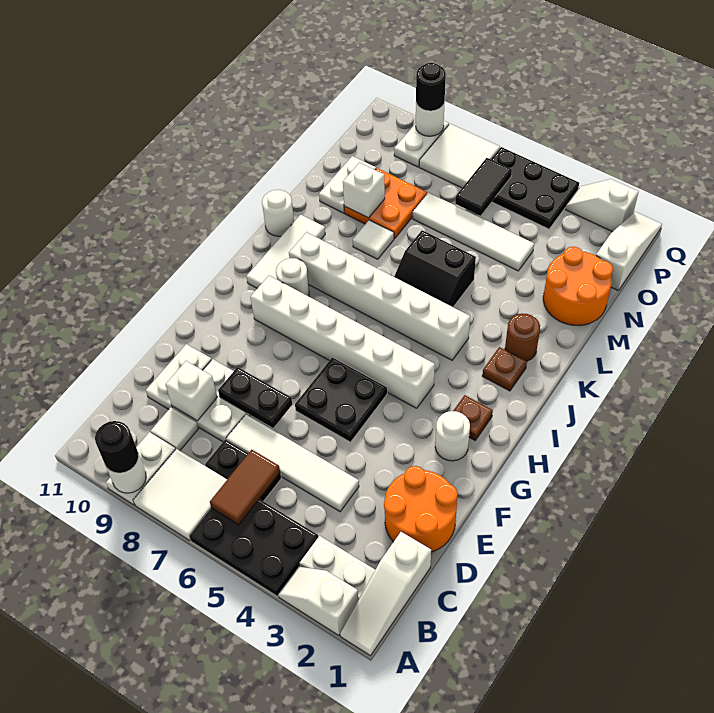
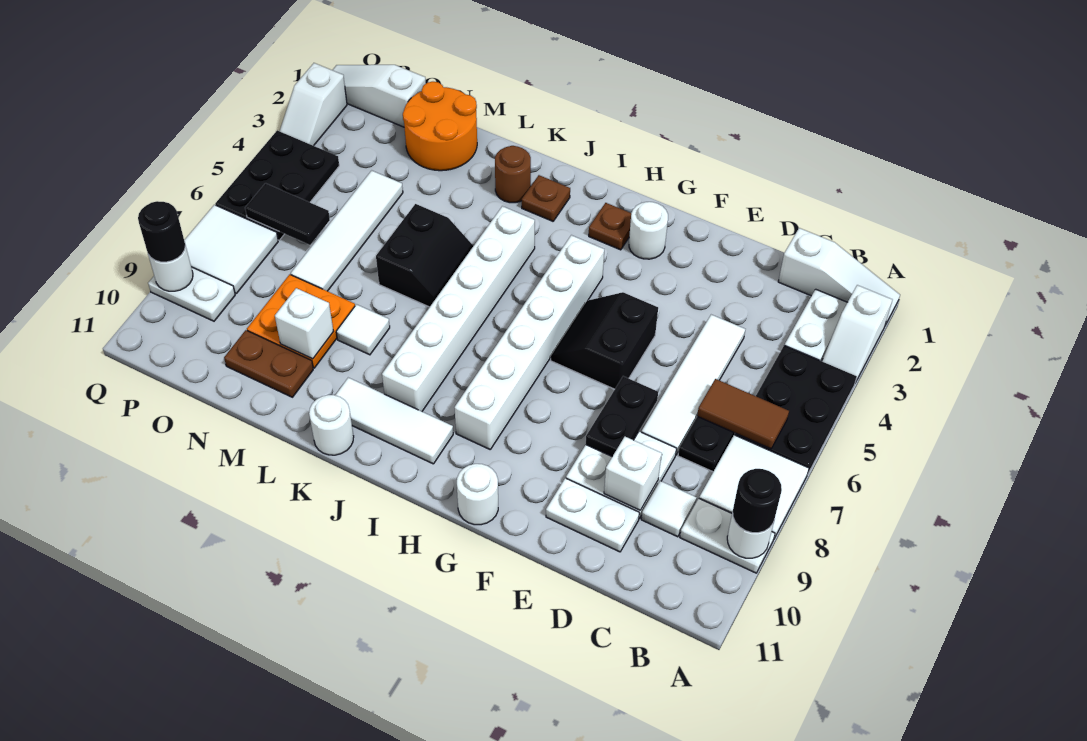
orange 2x2 round brick [384,466,458,552] -> none
black 2x2 plate [295,357,387,442] -> black 2x2 slope [551,292,658,389]
white 1x1 round brick [276,258,309,296] -> white 1x1 round brick moved to [457,464,498,525]
white 1x2 plate [319,156,376,213] -> brown 1x2 plate [224,330,313,397]

